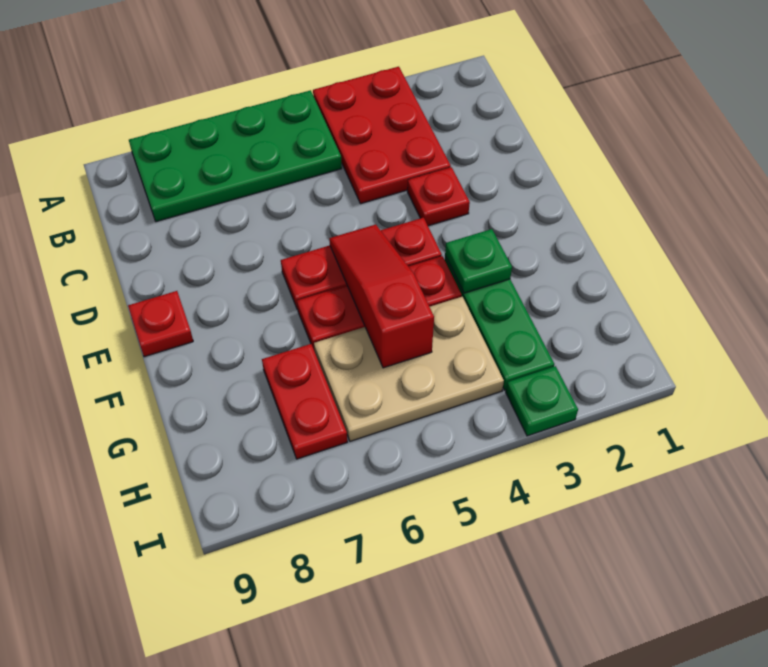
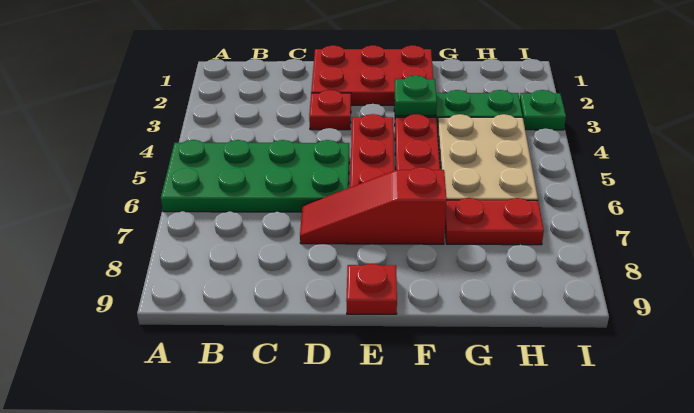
red 2x3 plate [313,67,451,204] -> red 2x3 plate moved to [311,45,433,105]
green 2x4 plate [129,90,342,222] -> green 2x4 plate turned to [161,140,349,212]
red 1x3 slope [329,224,434,368] -> red 1x3 slope moved to [300,167,447,244]

